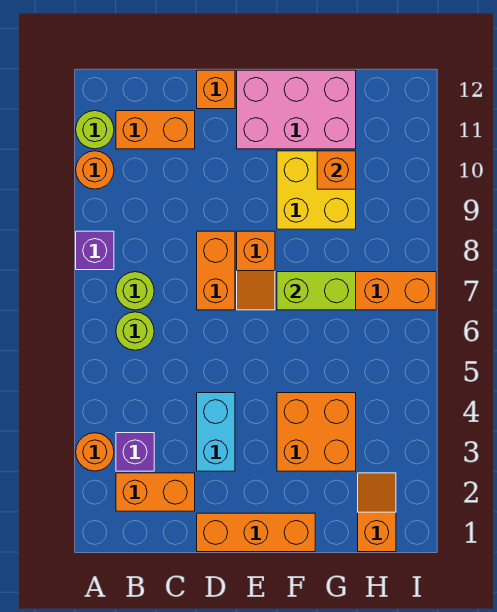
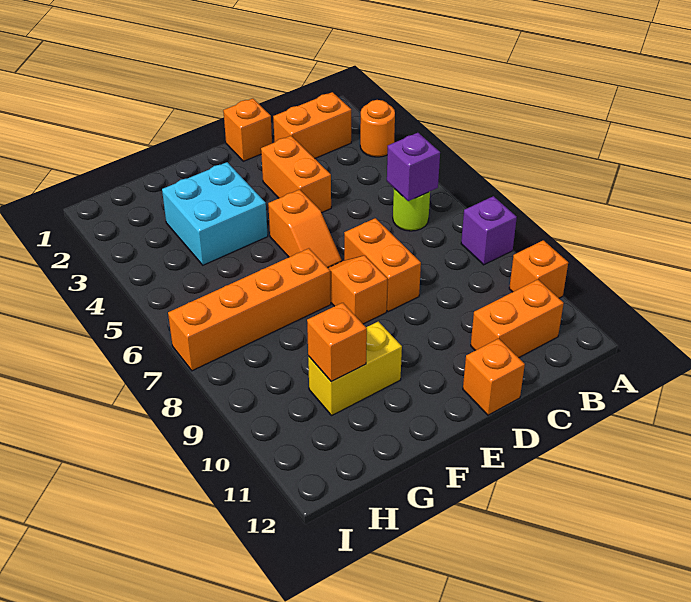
orange 1x1 round brick [76,151,114,189] -> orange 1x1 brick [509,240,568,298]
lime 1x1 round brick [76,111,114,149] -> none
purple 1x1 brick [116,433,154,471] -> purple 1x1 brick moved to [387,133,440,201]
lime 1x1 round brick [116,272,154,310] -> none
orange 1x3 brick [197,513,315,552] -> orange 1x1 brick [223,98,272,161]
cyan 1x2 brick [197,393,235,471] -> orange 1x2 brick [261,136,331,213]
pink 2x3 brick [237,70,356,149] -> none
orange 2x2 brick [277,393,356,471] -> cyan 2x2 brick [162,162,268,265]
lime 1x2 brick [277,272,356,310] -> none
yellow 2x2 brick [277,151,356,229] -> yellow 1x2 brick [308,322,402,415]
orange 1x2 slope [358,473,396,552] -> orange 1x2 slope moved to [268,190,342,268]

